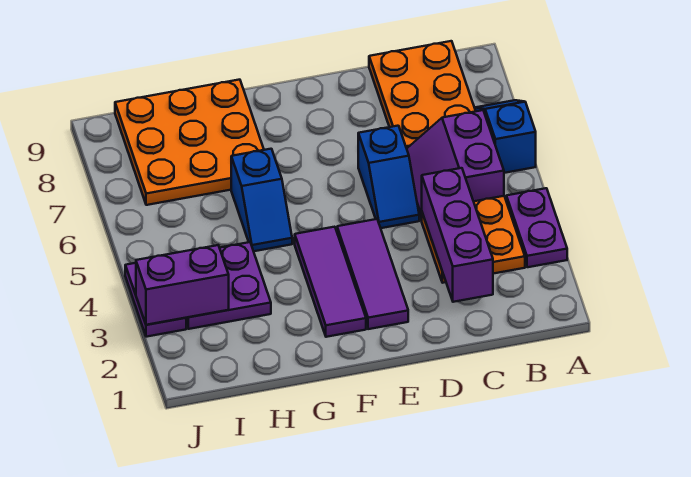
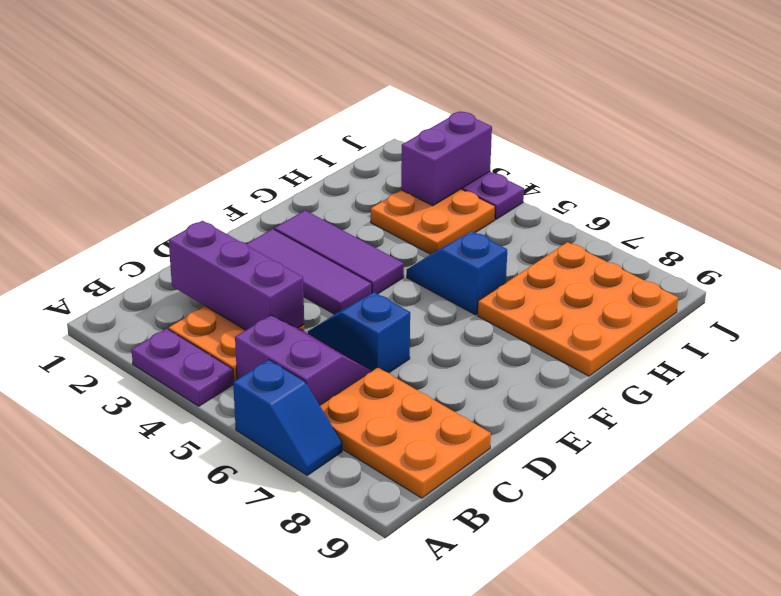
purple 2x2 plate [186,242,271,329] -> orange 2x2 plate [371,189,495,254]

